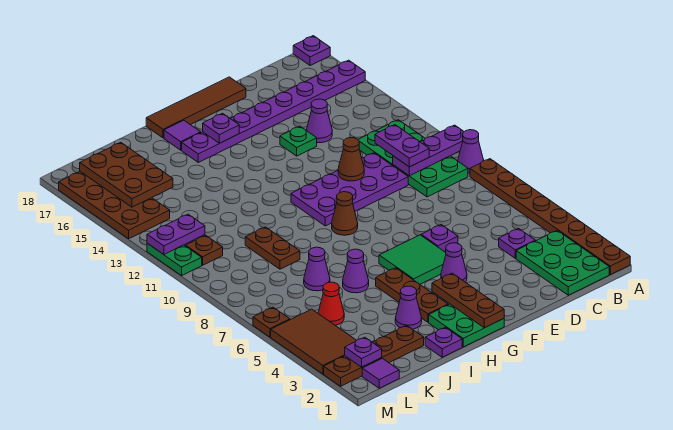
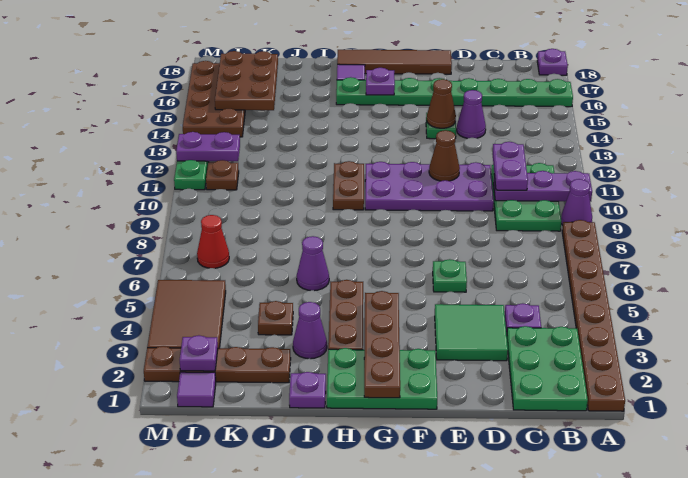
purple 1x8 plate [182,60,365,162] -> green 1x8 plate [336,77,573,107]
green 2x4 plate [358,120,468,197] -> green 2x3 plate [491,163,561,231]
purple 1x1 plate [421,225,458,252] -> green 1x1 plate [433,259,467,292]
purple 1x1 cone [441,243,467,282] -> none
green 2x2 tile [379,235,446,284] -> green 2x2 tile moved to [435,304,508,361]
green 2x2 plate [429,304,504,347] -> green 2x3 plate [327,348,437,409]
brown 1x3 plate [432,273,504,328] -> brown 1x4 plate [364,291,400,398]
brown 1x1 cone [332,192,358,235] -> brown 1x1 cone moved to [427,79,456,128]
purple 1x1 cone [304,247,330,291] -> none
brown 1x2 plate [245,227,300,269] -> brown 1x2 plate moved to [333,161,364,210]
red 1x1 cone [318,282,344,325] -> red 1x1 cone moved to [197,215,229,268]
brown 1x1 plate [253,307,290,337] -> brown 1x1 plate moved to [258,301,293,335]

